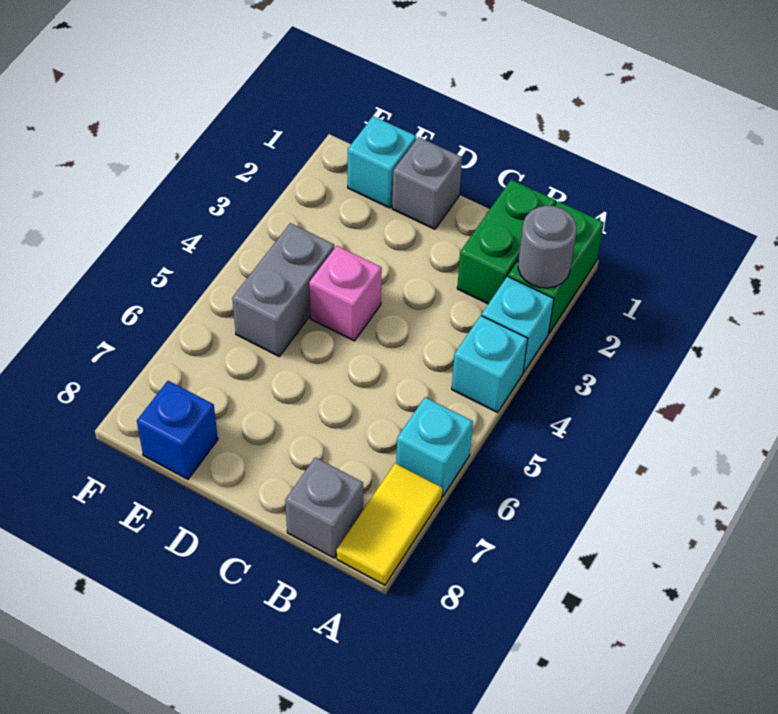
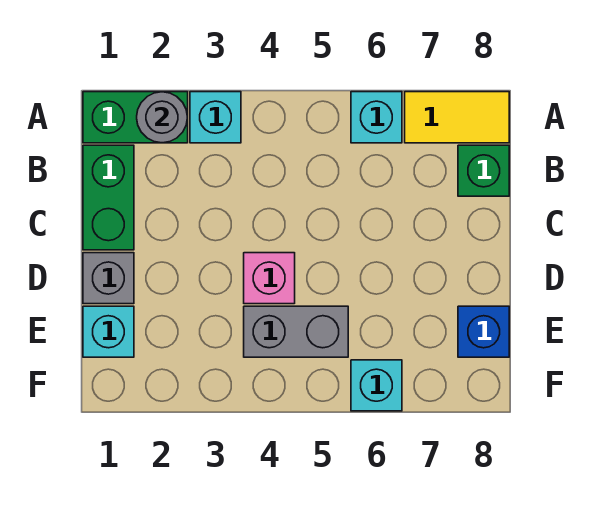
cyan 1x1 brick [452,316,528,412] -> cyan 1x1 brick moved to [351,360,402,411]
green 1x2 brick [457,180,556,304] -> green 1x2 brick turned to [83,145,134,250]
grey 1x1 brick [285,457,363,558] -> green 1x1 brick [458,145,509,196]

